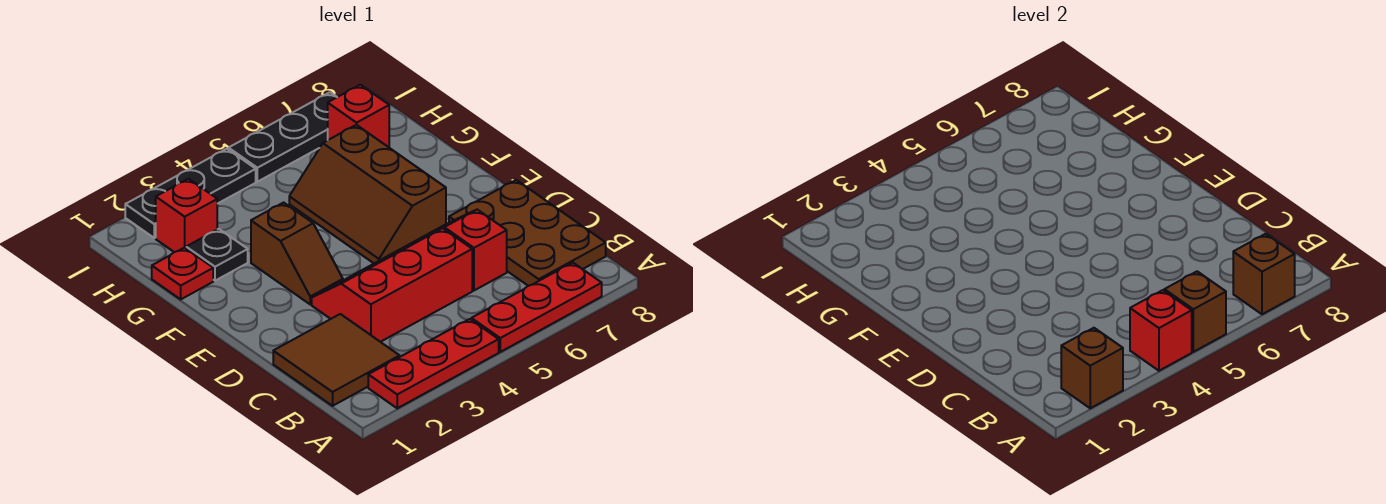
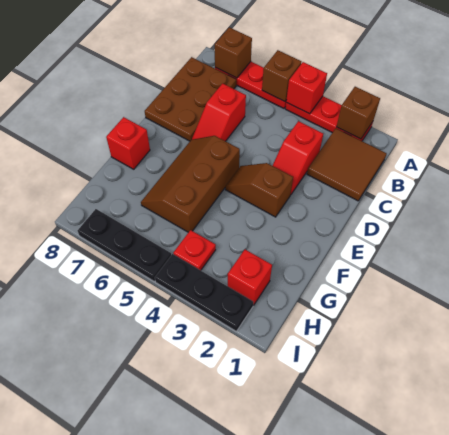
red 2x3 slope [312,228,472,342] -> red 1x2 slope [273,121,323,195]
brown 1x2 slope [251,203,343,304] -> brown 1x2 slope turned to [225,163,293,217]
brown 2x3 slope [289,125,446,263] -> brown 2x3 slope turned to [141,136,240,232]
red 1x1 plate [152,248,213,299] -> red 1x1 plate moved to [173,230,216,270]
black 1x1 plate [186,229,248,281] -> none
red 1x1 brick [328,85,389,147] -> red 1x1 brick moved to [106,117,150,169]

